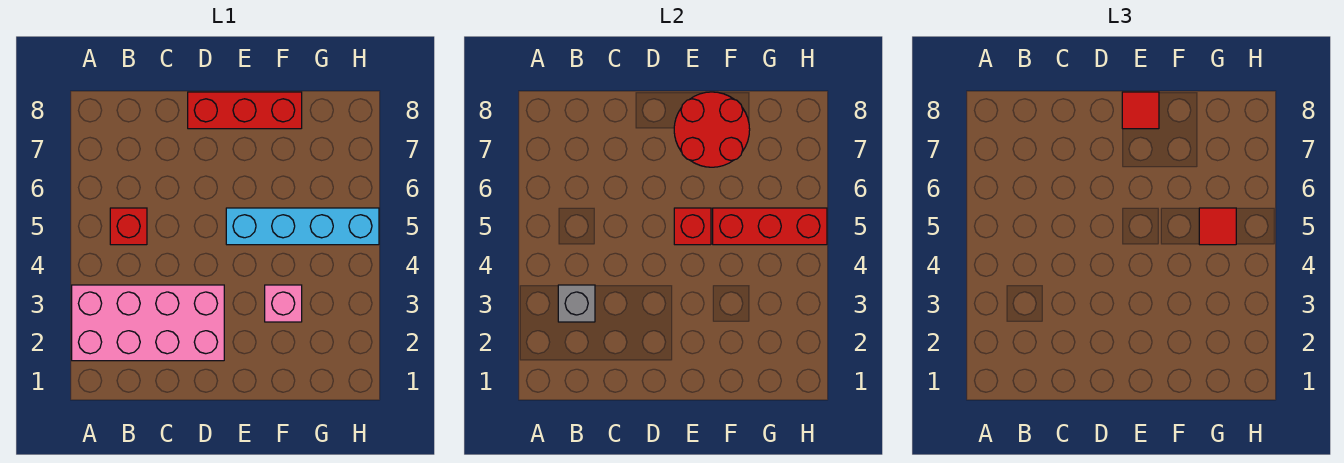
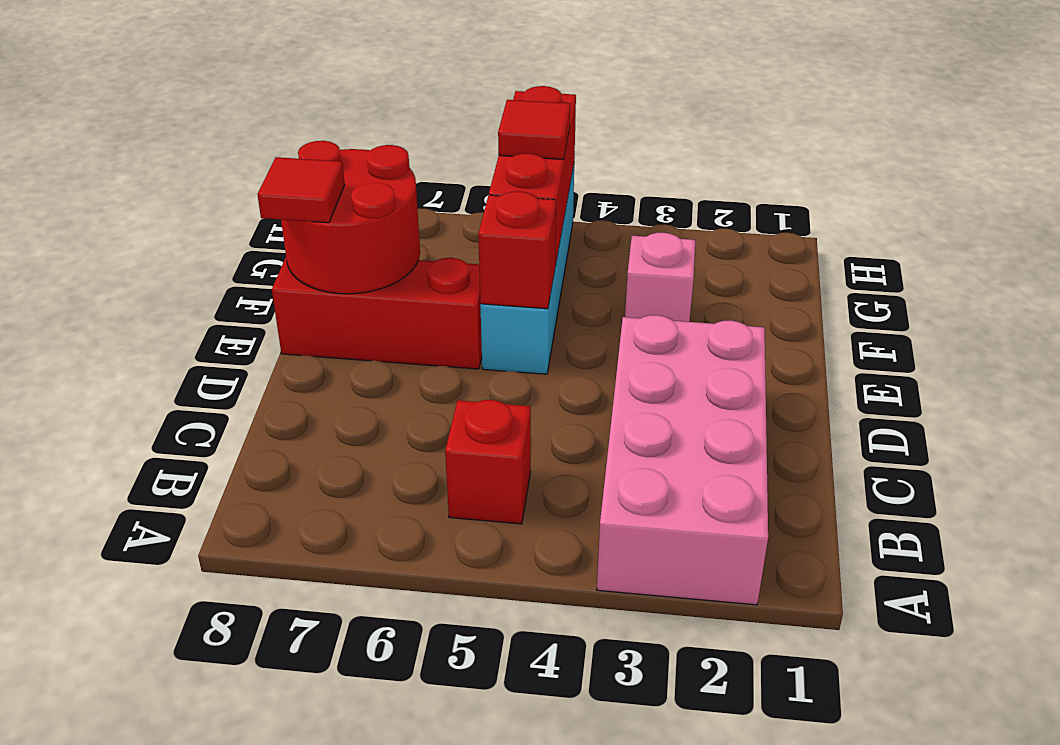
grey 1x1 brick [558,285,595,322] -> none
red 1x3 brick [188,92,302,129] -> red 1x3 brick turned to [272,258,482,369]

